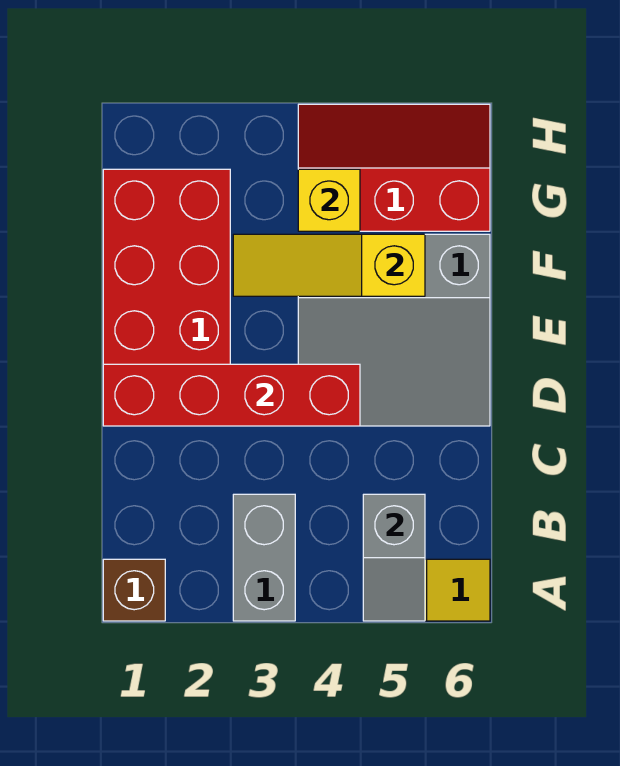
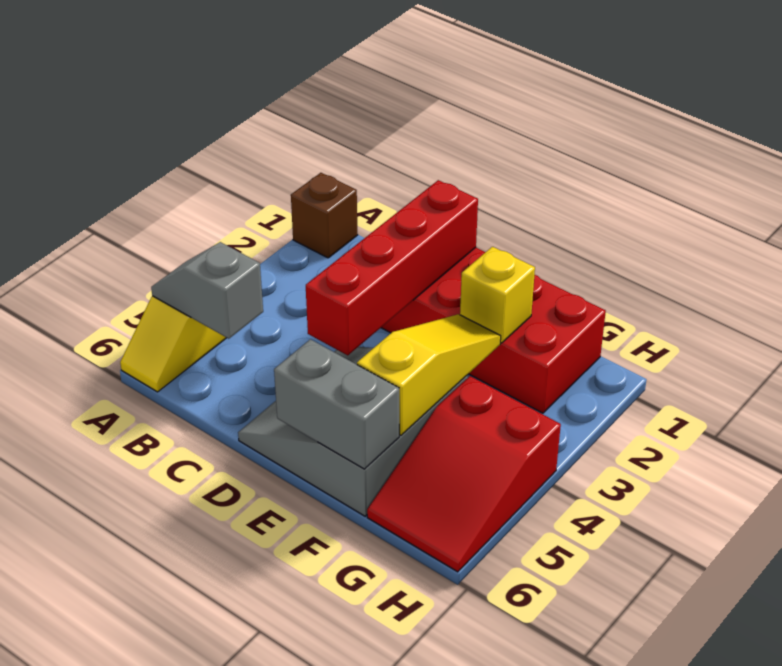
grey 1x2 brick [233,494,295,621] -> grey 1x2 brick moved to [274,339,399,469]
red 2x3 slope [298,104,490,231] -> red 2x3 slope turned to [367,376,561,572]
yellow 1x1 brick [298,169,360,231] -> yellow 1x1 brick moved to [460,247,535,343]

